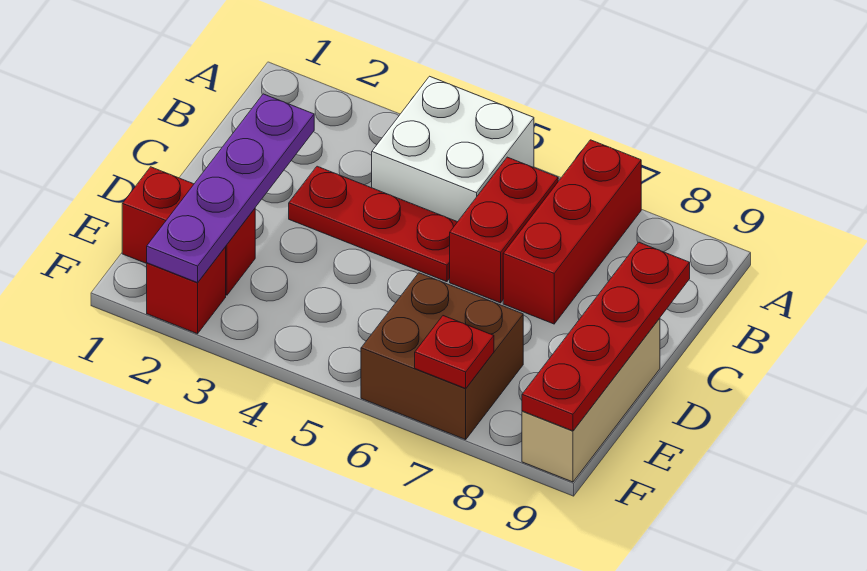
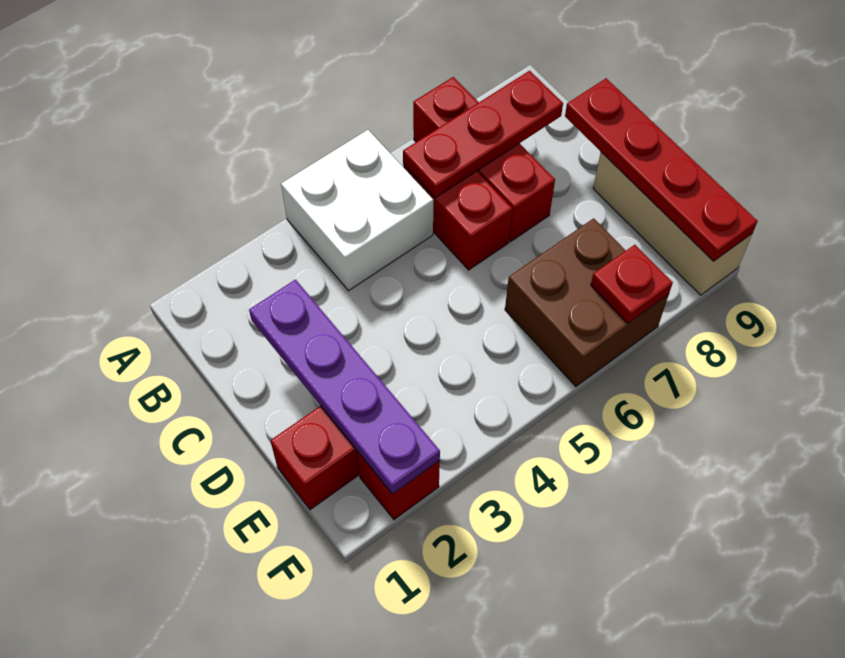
red 1x3 plate [289,166,457,282] -> red 1x3 plate moved to [403,71,563,197]

